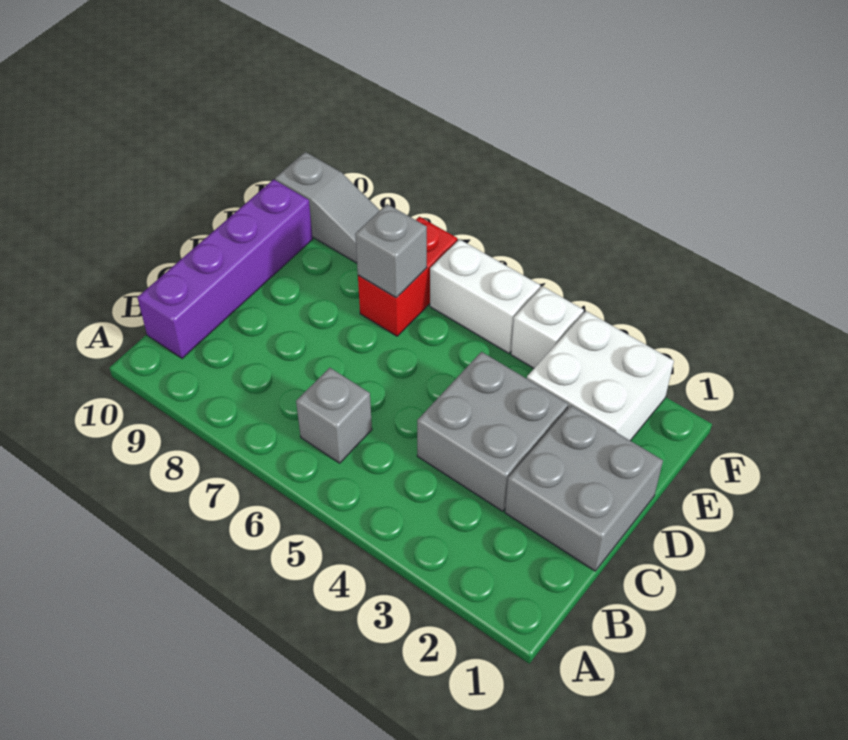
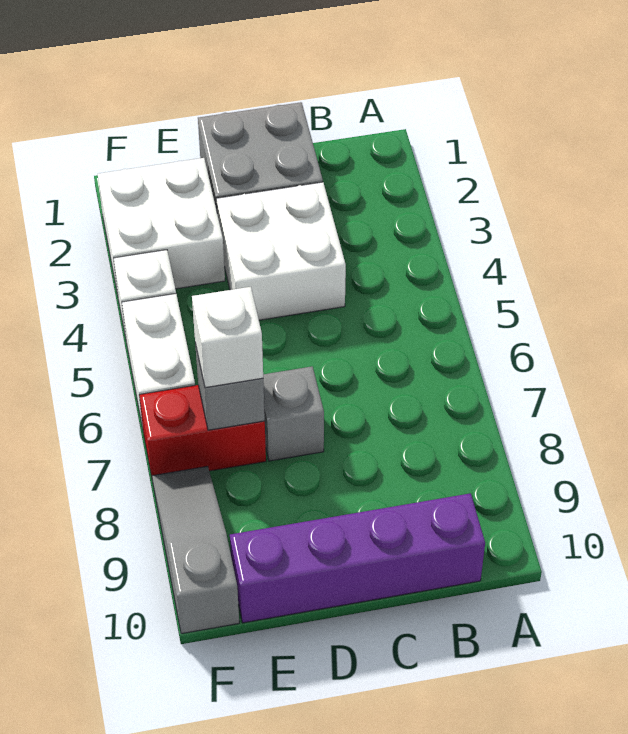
grey 1x1 brick [296,368,372,463] -> grey 1x1 brick moved to [263,367,324,461]
grey 2x2 brick [417,352,569,511] -> white 2x2 brick [216,182,346,320]
none -> white 1x1 brick [192,287,263,388]

